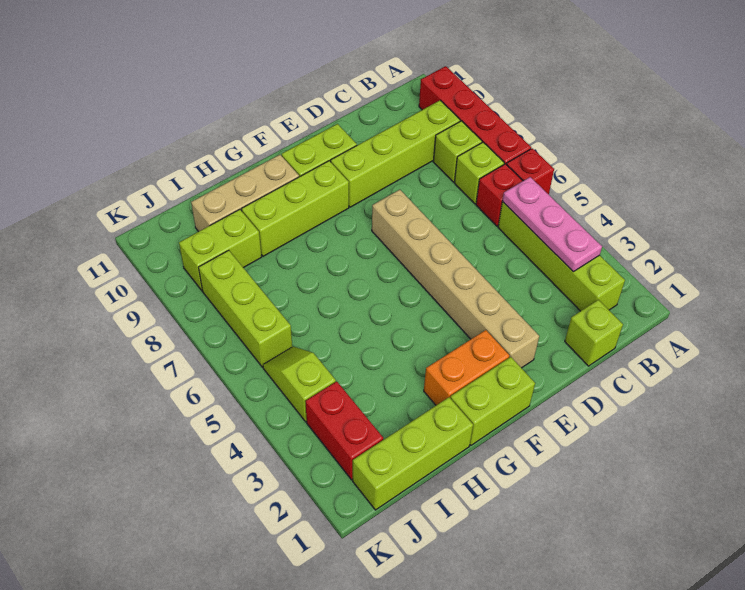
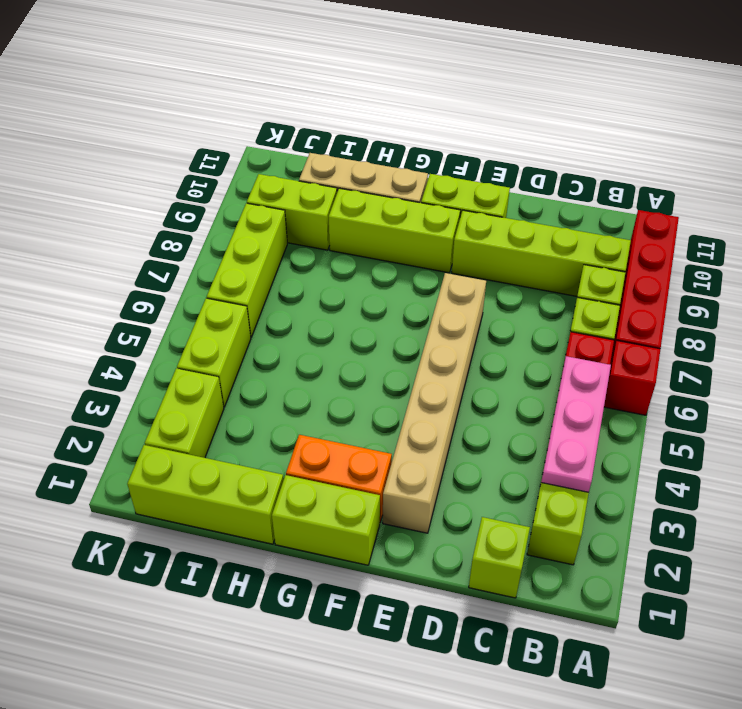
red 1x2 brick [305,381,383,480] -> lime 1x2 brick [145,368,224,458]
lime 1x2 slope [263,346,336,422] -> lime 1x2 brick [177,298,251,407]

